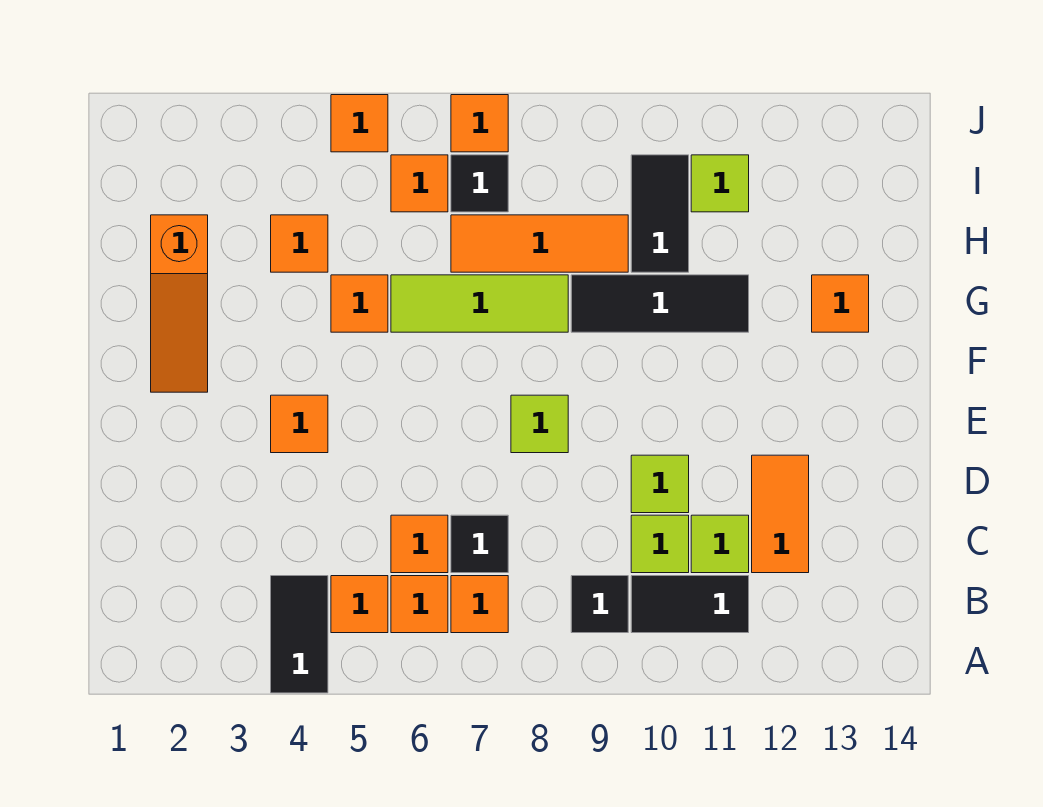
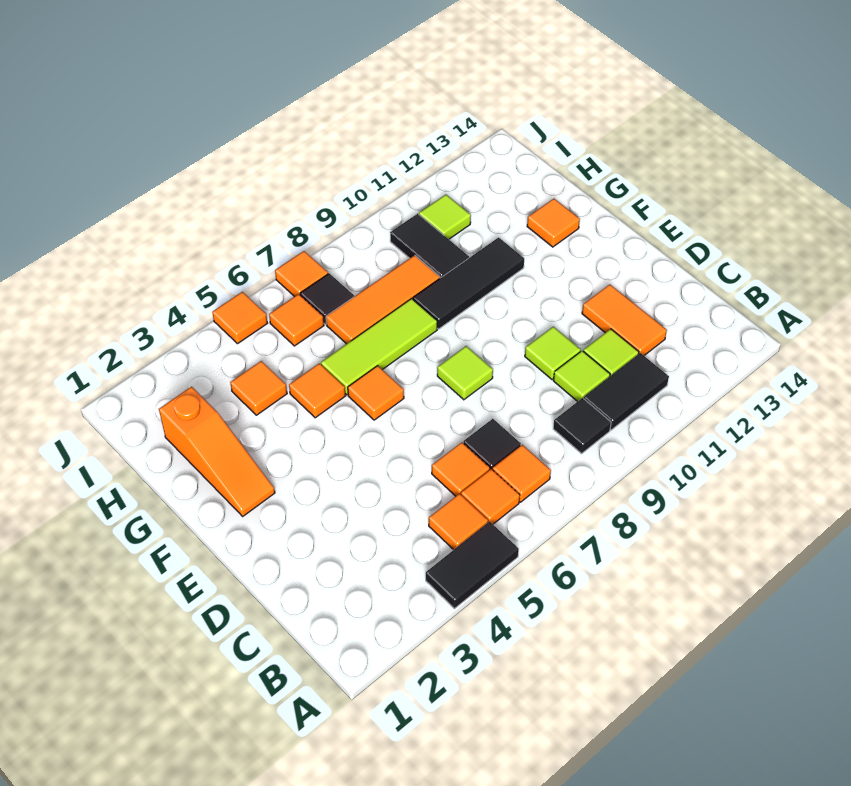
black 1x2 tile [271,576,328,693] -> black 1x2 tile turned to [426,521,519,609]
orange 1x1 tile [271,395,328,453] -> orange 1x1 tile moved to [348,366,404,420]

